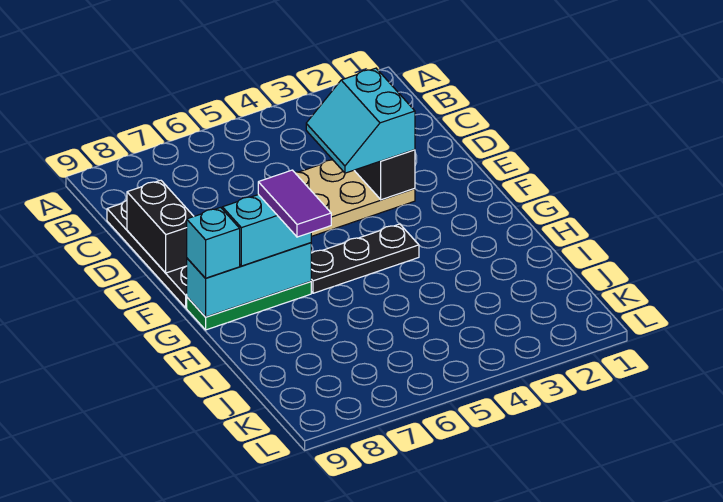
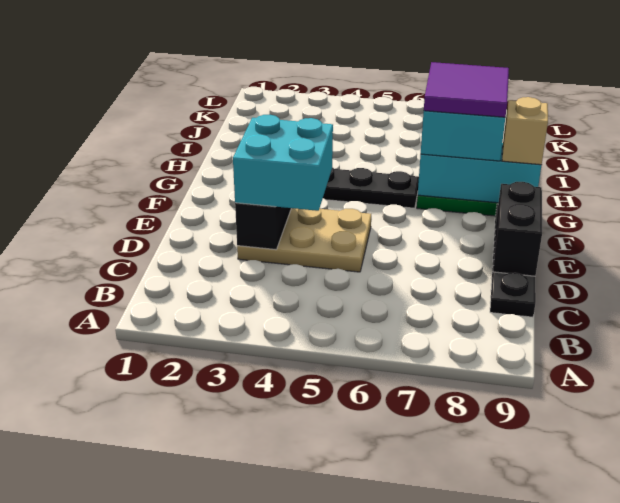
cyan 2x2 slope [306,68,415,173] -> cyan 2x2 brick [233,115,333,211]
purple 1x2 tile [258,170,331,237] -> purple 2x2 tile [424,62,509,117]
cyan 1x1 brick [187,208,240,278] -> tan 1x1 brick [502,97,548,165]

